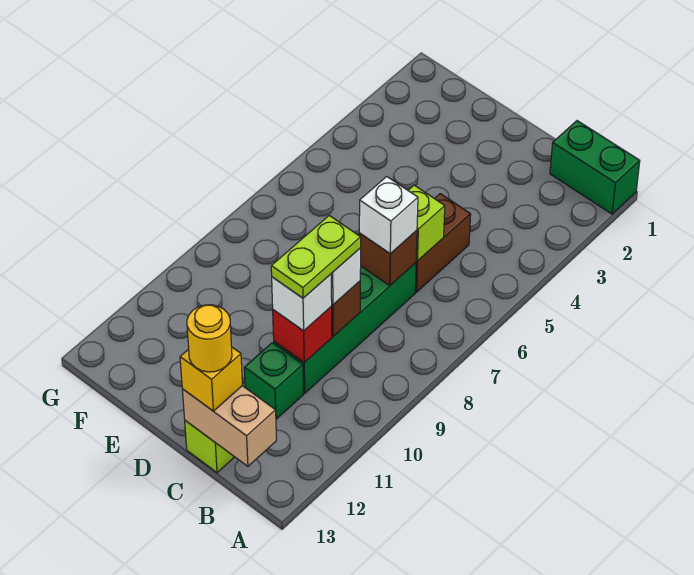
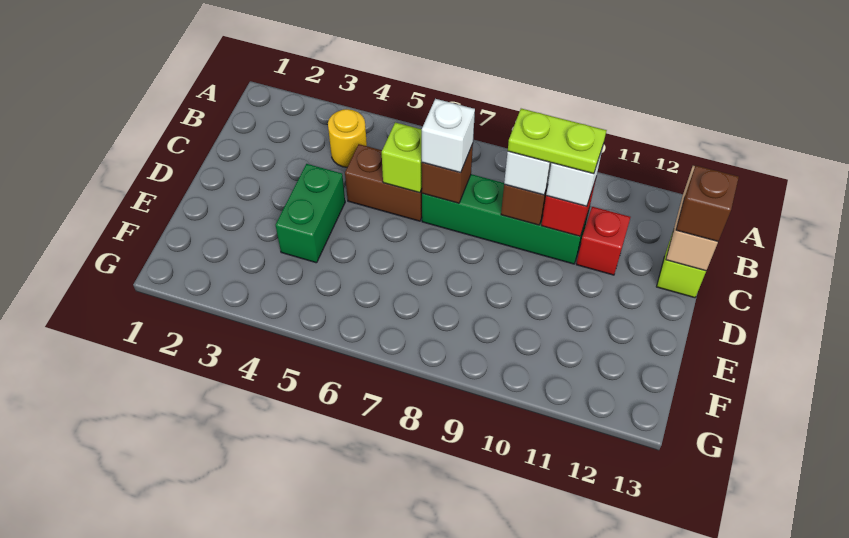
green 1x2 brick [550,121,640,214] -> green 1x2 brick moved to [276,164,345,263]
green 1x1 brick [244,343,303,419] -> red 1x1 brick [576,207,631,275]
yellow 1x1 brick [180,347,242,411] -> brown 1x1 brick [676,166,739,241]
yellow 1x1 round brick [187,305,232,372] -> yellow 1x1 round brick moved to [328,109,367,167]

